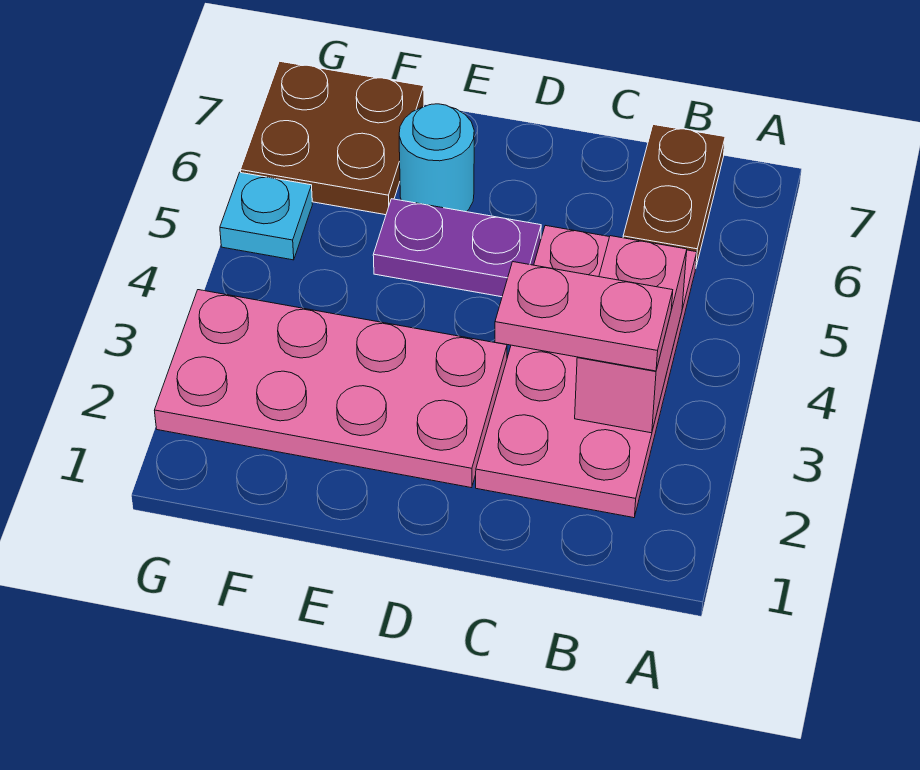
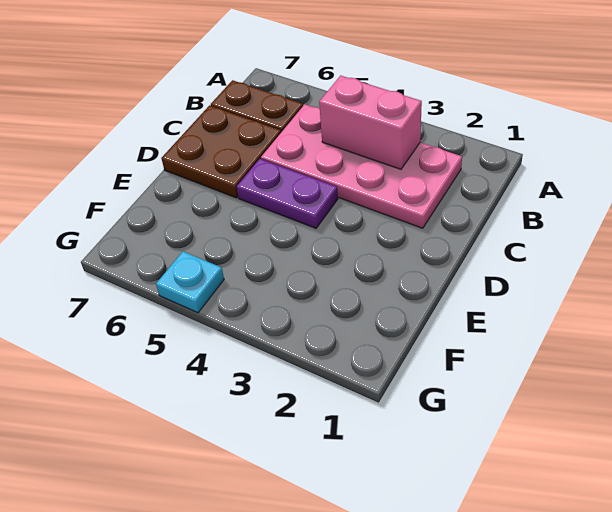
pink 1x2 plate [495,262,673,371] -> none
pink 2x4 plate [154,290,507,488] -> none
purple 1x2 plate [373,199,541,297] -> purple 1x2 plate turned to [237,159,338,228]
cyan 1x1 round brick [399,104,474,212] -> none
brown 2x2 plate [241,61,424,215] -> brown 2x2 plate moved to [161,105,281,198]

